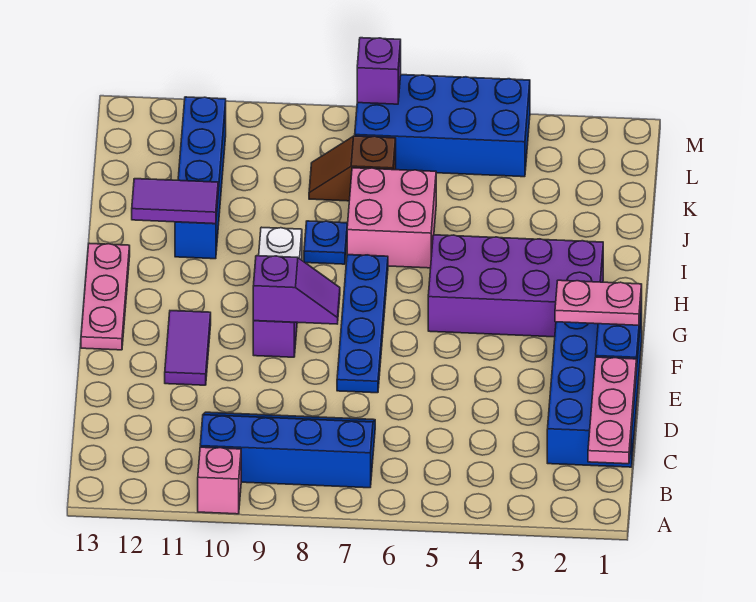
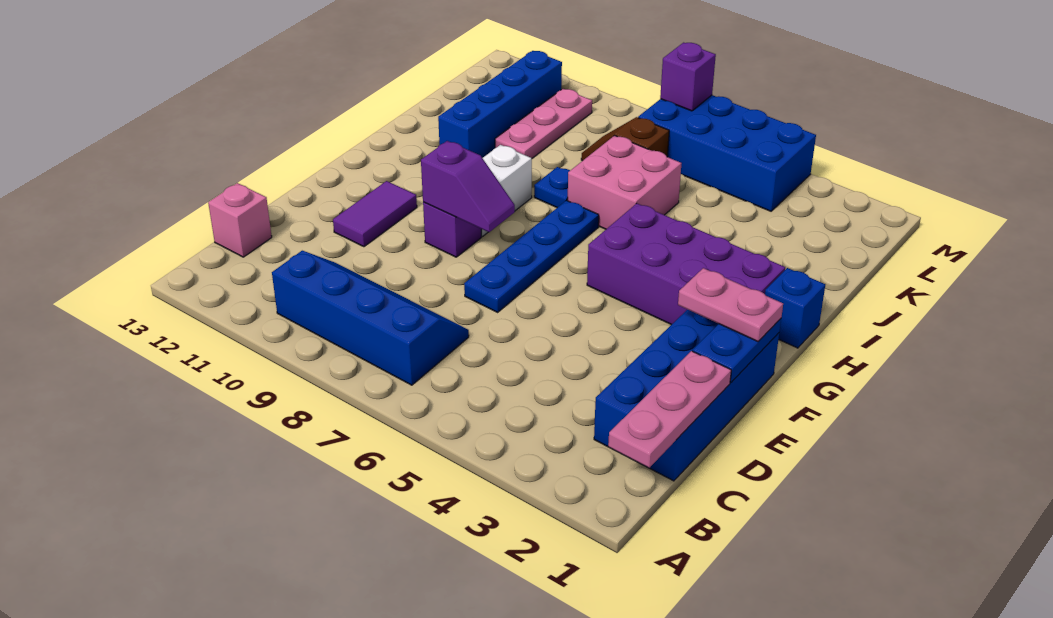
pink 1x1 brick [198,447,241,514] -> pink 1x1 brick moved to [208,183,272,257]
pink 1x3 plate [81,243,130,350] -> pink 1x3 plate moved to [495,89,592,158]
none -> blue 1x1 brick [765,268,825,348]
purple 1x2 tile [132,179,218,224] -> none

